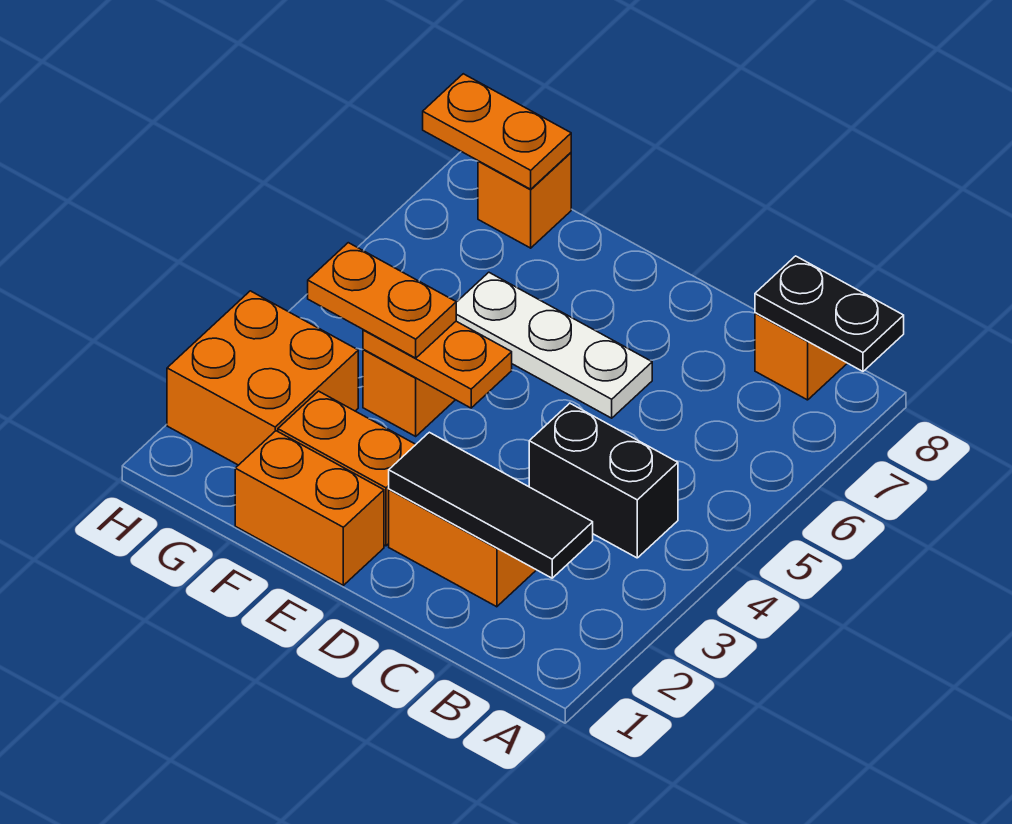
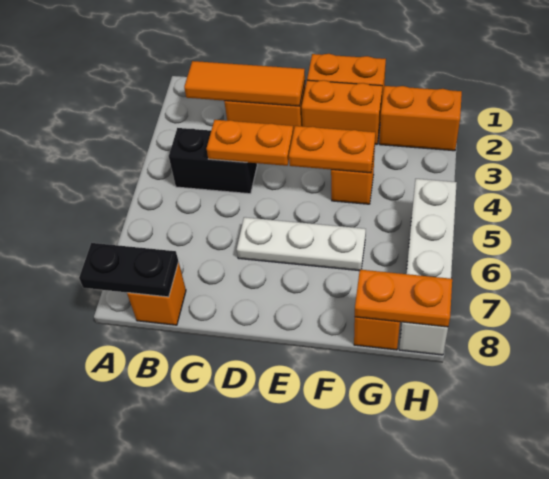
black 1x3 tile [389,432,593,578] -> orange 1x3 tile [184,61,305,106]
orange 1x2 plate [308,243,456,358] -> orange 1x2 plate moved to [206,120,293,166]
orange 2x2 brick [167,291,358,465] -> orange 1x2 brick [379,86,462,151]
none -> white 1x4 brick [399,179,457,355]

